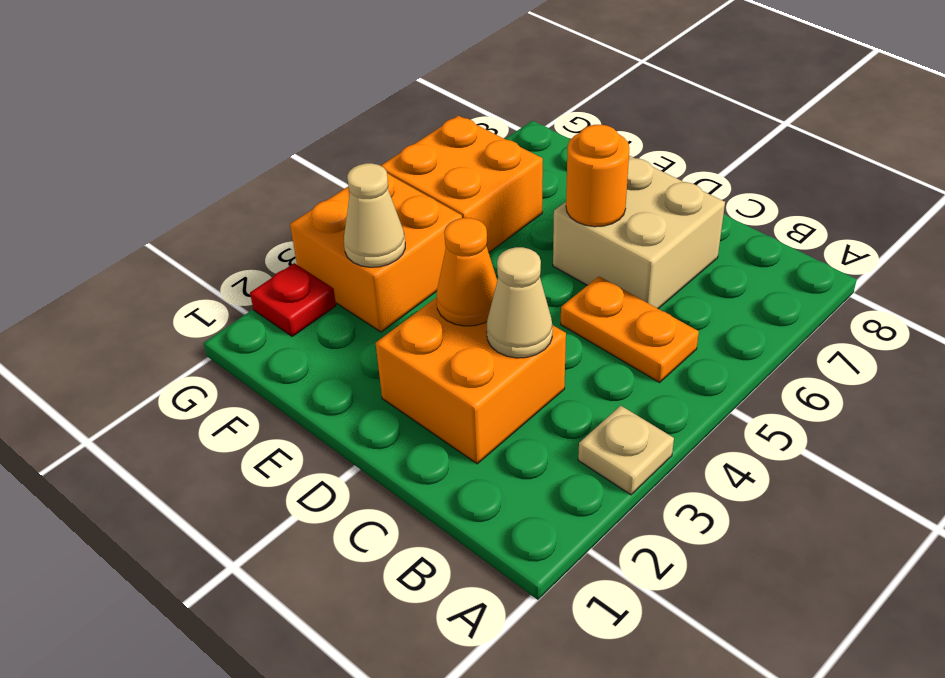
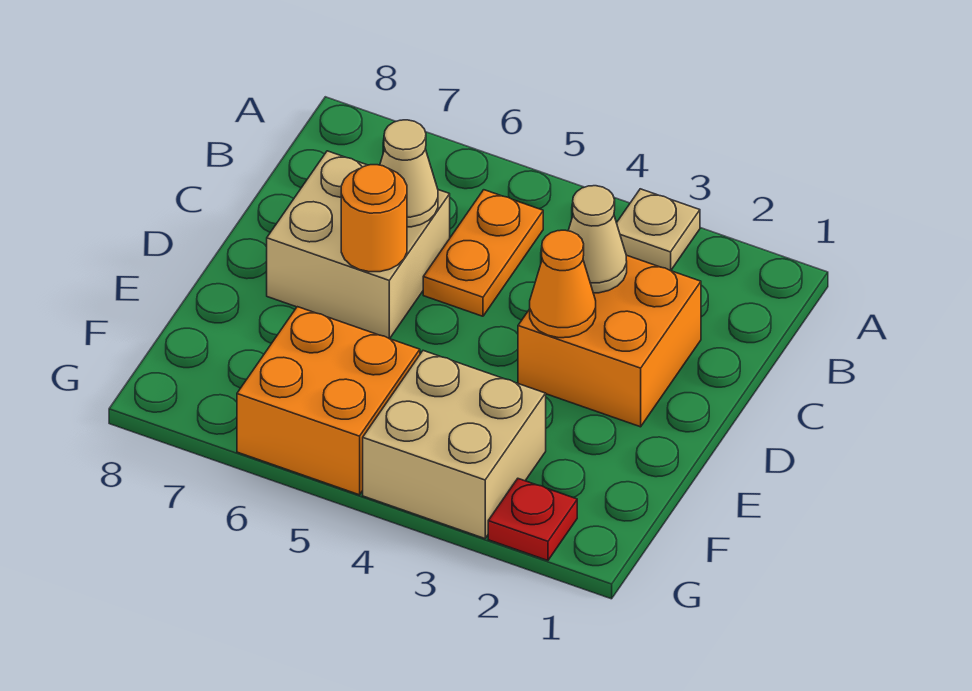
orange 2x2 brick [290,173,462,332] -> tan 2x2 brick [363,351,546,539]
tan 1x1 cone [344,163,405,267] -> tan 1x1 cone moved to [380,120,438,227]

